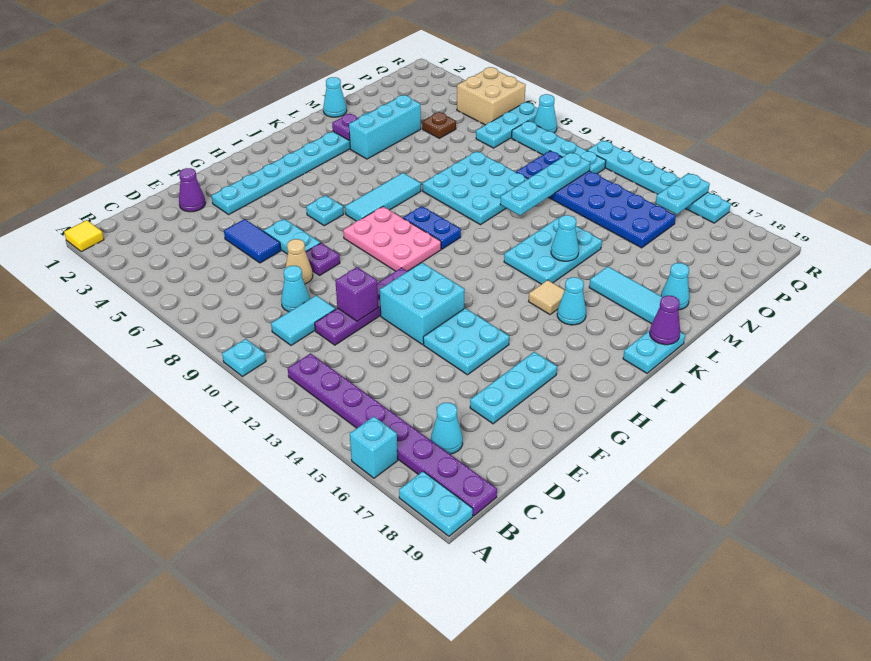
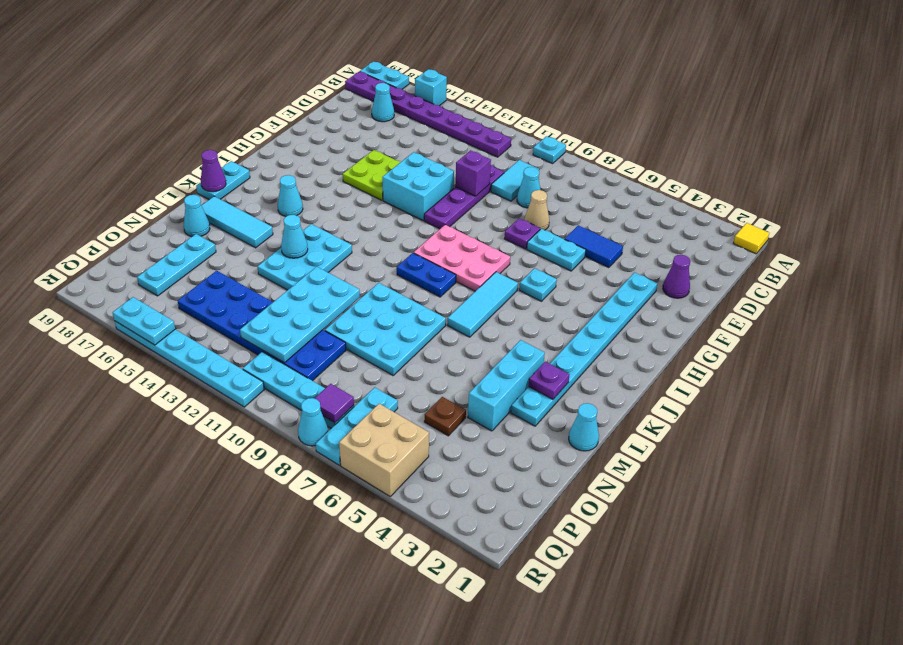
cyan 1x3 plate [470,352,557,424] -> cyan 1x3 plate moved to [137,234,216,296]
cyan 2x2 plate [423,308,509,375] -> lime 2x2 plate [343,150,400,200]
tan 1x1 tile [529,280,565,315] -> none
cyan 1x4 plate [500,152,590,215] -> cyan 2x4 plate [240,267,360,363]
none -> purple 1x1 tile [314,384,354,423]
cyan 1x2 plate [656,173,710,215] -> cyan 1x2 plate turned to [113,297,175,345]

